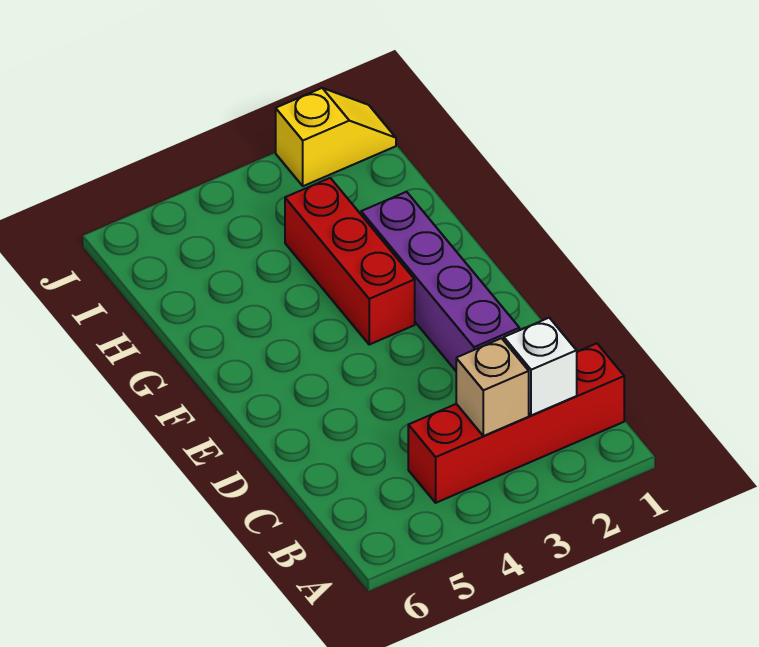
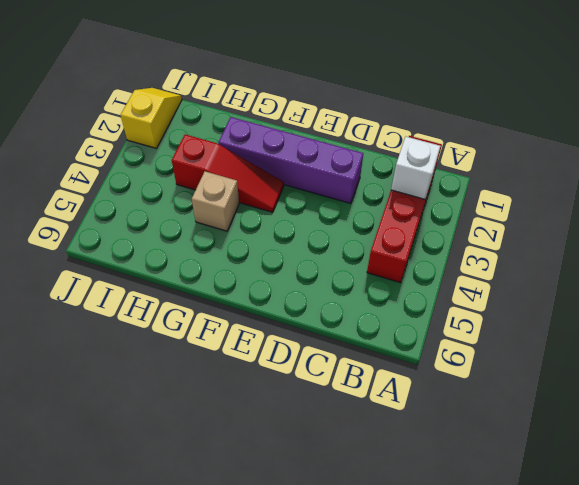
tan 1x1 brick [456,338,529,436] -> tan 1x1 brick moved to [192,171,239,231]
red 1x3 brick [285,178,415,344] -> red 1x3 slope [172,134,284,212]

